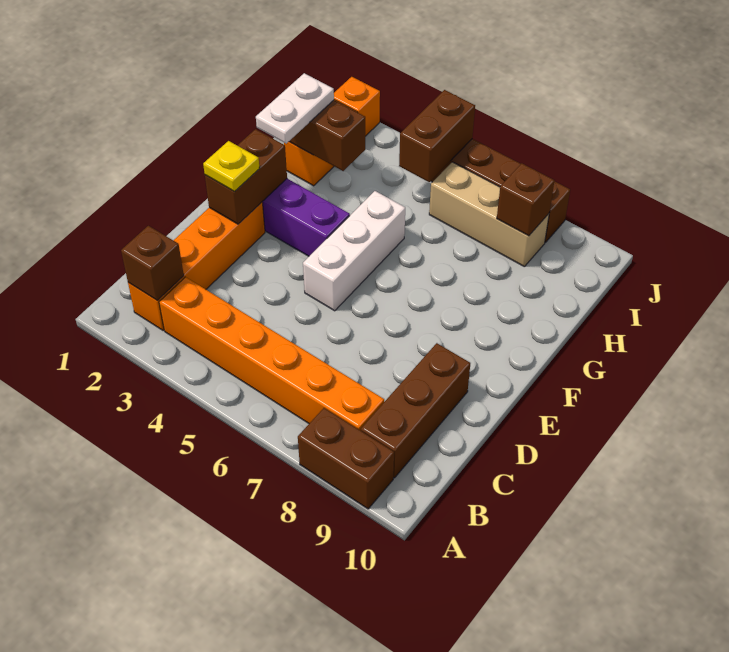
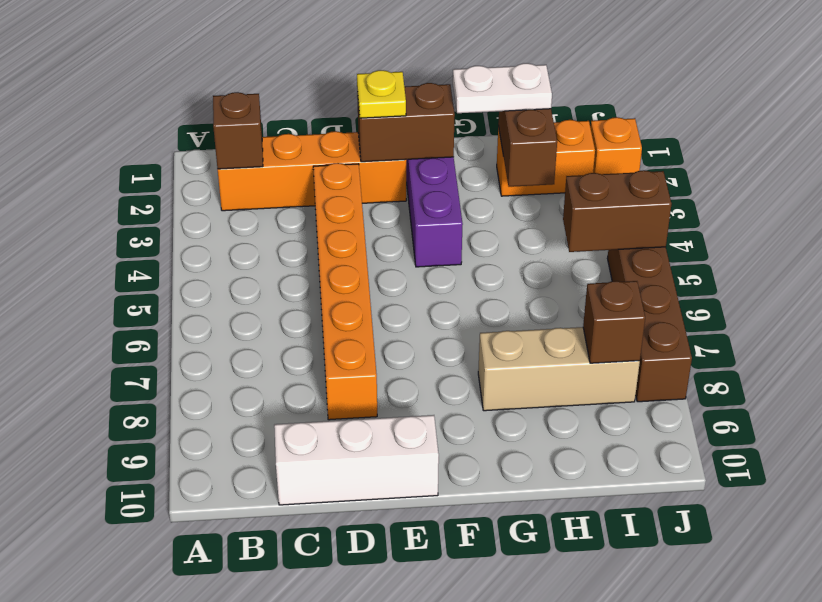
brown 1x2 brick [298,408,394,509] -> none
orange 1x6 brick [159,277,384,431] -> orange 1x6 brick moved to [313,163,377,420]
brown 1x3 brick [361,343,470,478] -> none
white 1x3 brick [303,191,405,311] -> white 1x3 brick moved to [274,415,439,505]
tan 1x3 brick [429,162,549,266] -> tan 1x3 brick turned to [478,327,640,411]

